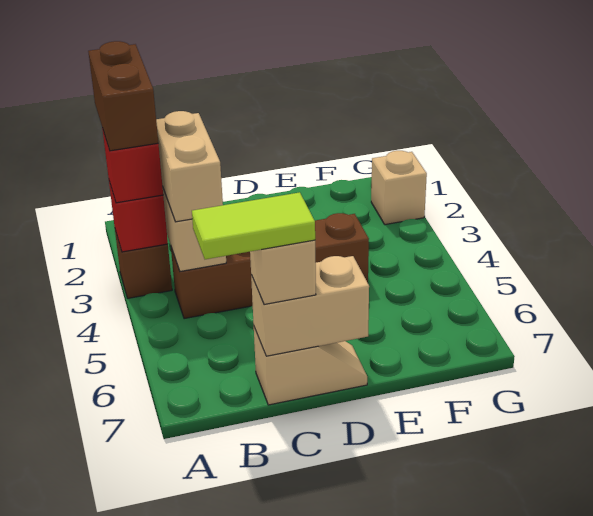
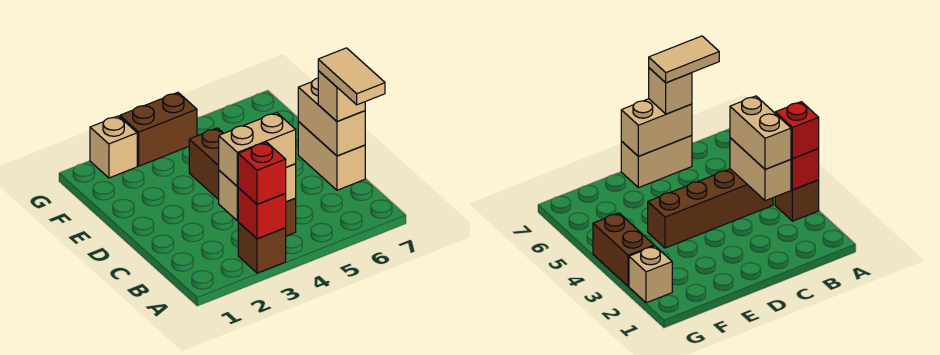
brown 1x2 brick [88,41,158,151] -> brown 1x2 brick moved to [120,93,197,166]
lime 1x2 tile [192,192,315,259] -> tan 1x2 tile [318,48,385,105]
tan 1x2 slope [254,327,367,405] -> tan 1x2 brick [298,122,365,190]

